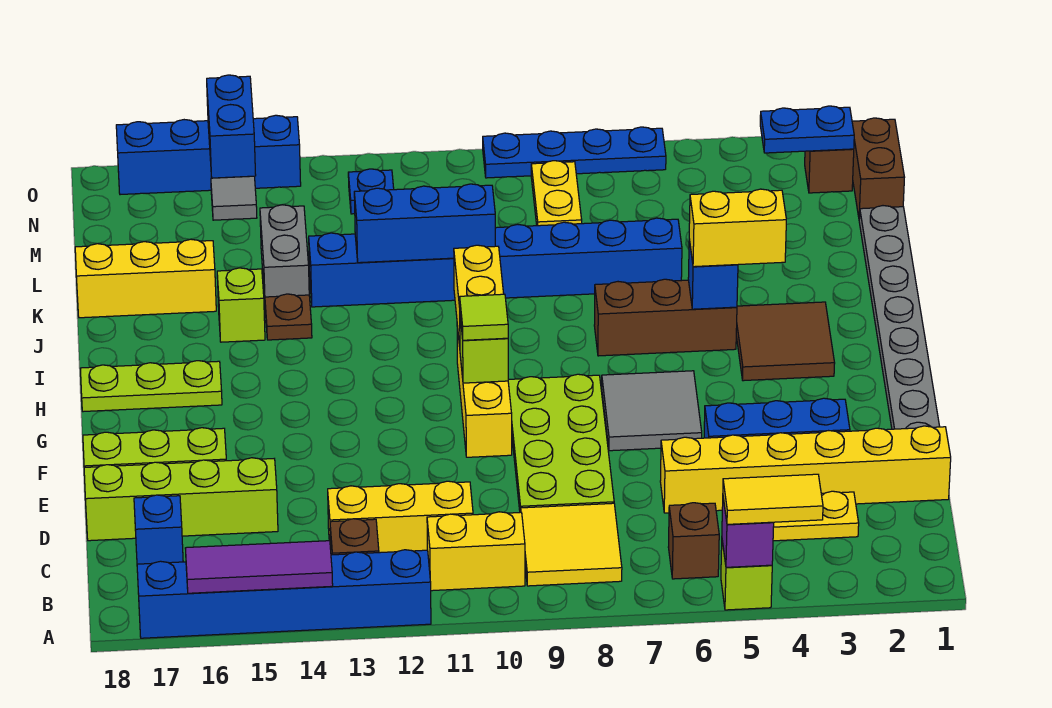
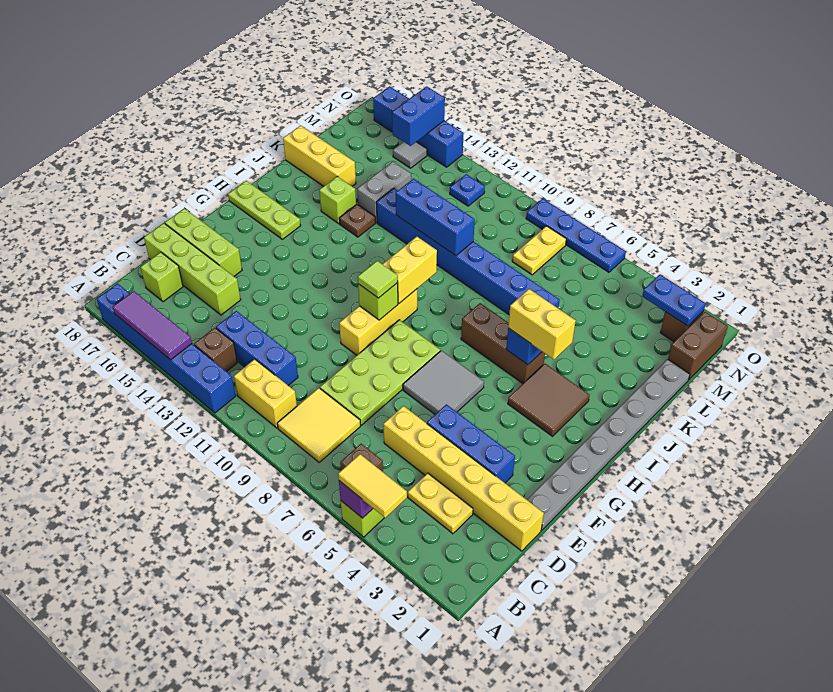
yellow 1x3 brick [328,481,473,553] -> blue 1x3 brick [216,311,298,385]
blue 1x1 brick [134,495,183,564] -> lime 1x1 brick [141,252,183,302]

